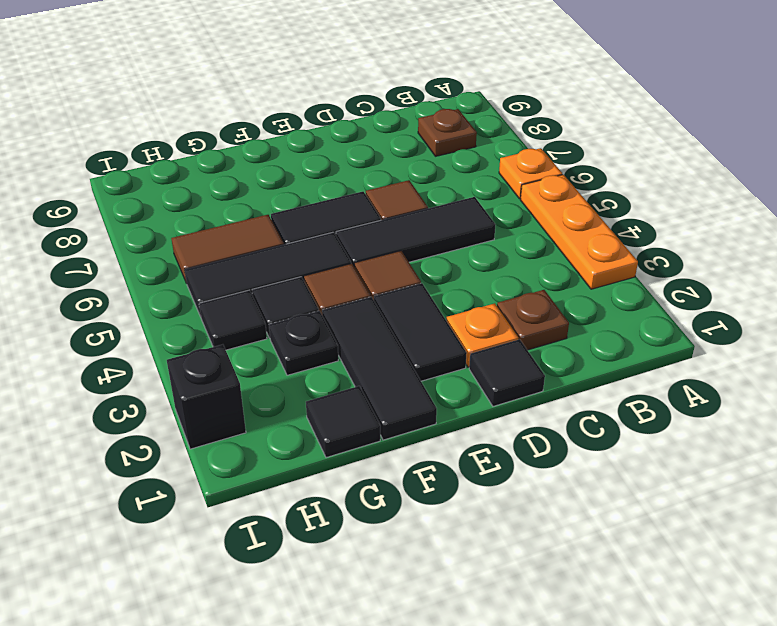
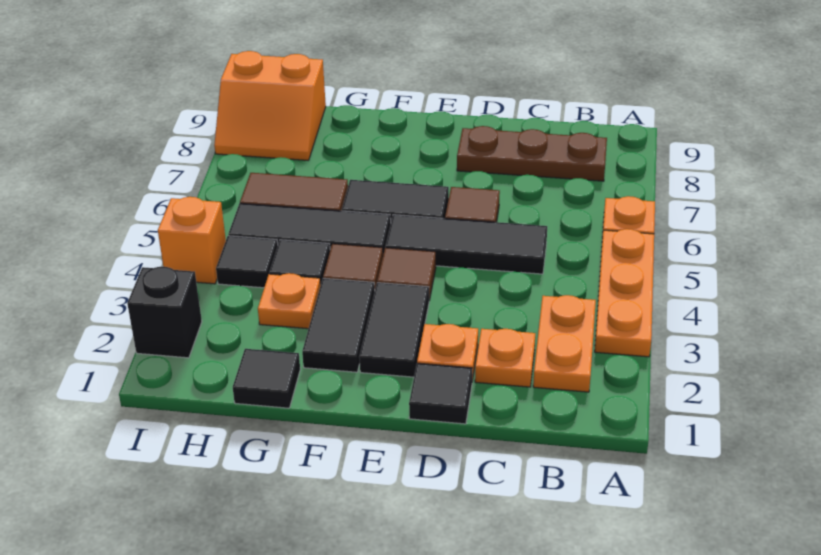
none -> orange 1x2 plate [533,295,596,392]
brown 1x1 plate [418,109,477,156] -> brown 1x3 plate [457,126,607,181]
brown 1x1 plate [497,290,569,350] -> orange 1x1 plate [475,329,535,387]
black 1x3 tile [322,297,437,440] -> black 1x2 tile [302,278,375,372]
black 1x1 plate [269,311,338,375] -> orange 1x1 plate [258,273,320,329]
none -> orange 2x2 slope [214,51,326,160]
none -> orange 1x1 brick [158,197,226,284]

